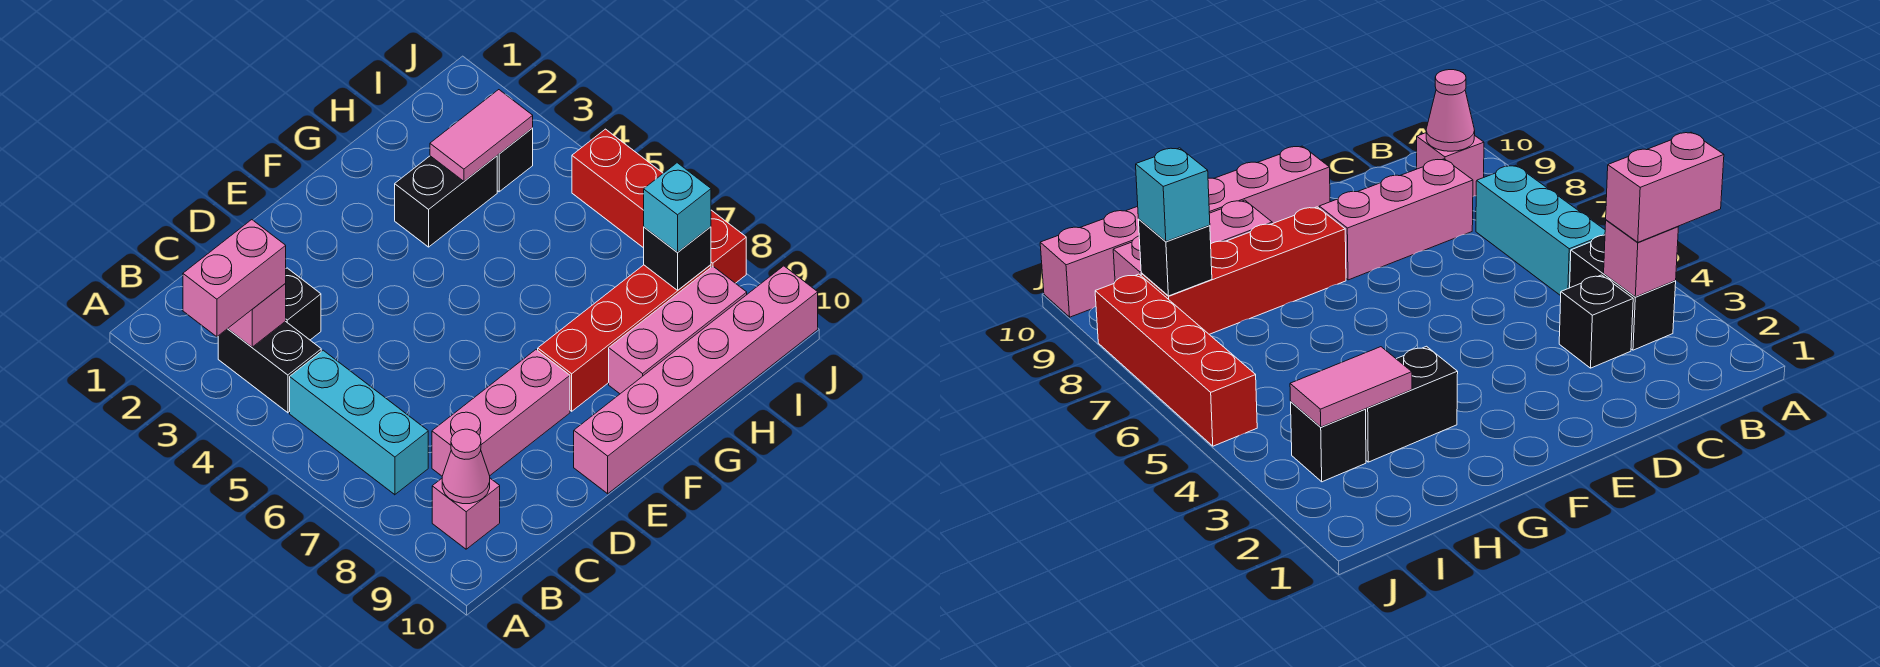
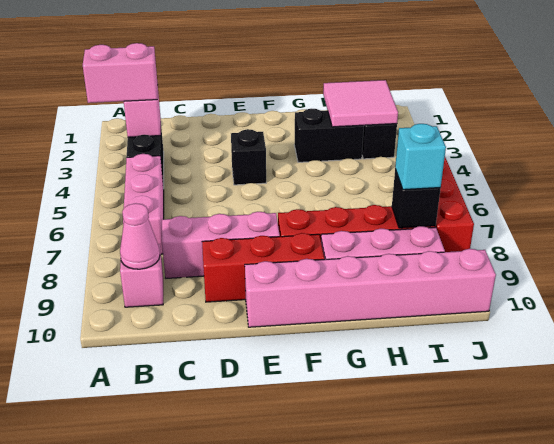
cyan 1x3 brick [290,350,428,495] -> pink 1x3 brick [123,154,164,254]
black 1x1 brick [285,268,321,340] -> black 1x1 brick moved to [231,129,266,185]
none -> red 1x3 brick [202,233,324,302]
pink 1x2 tile [430,90,533,181] -> pink 2x2 tile [323,80,398,127]

